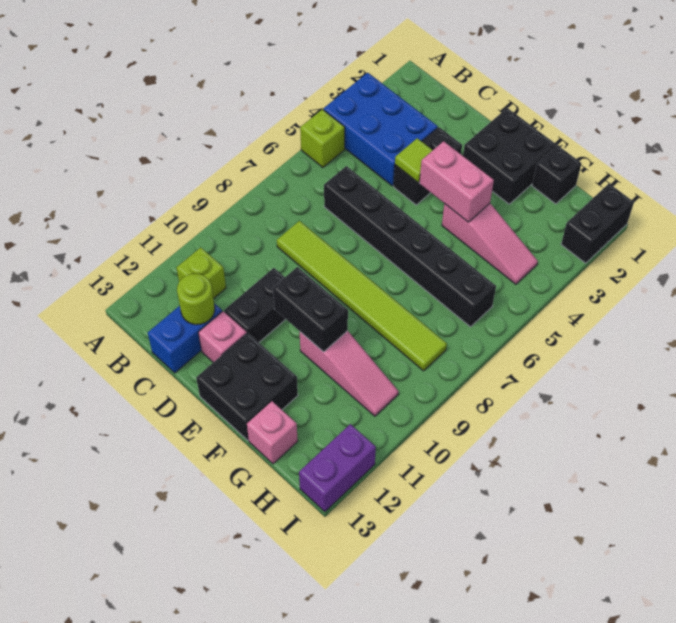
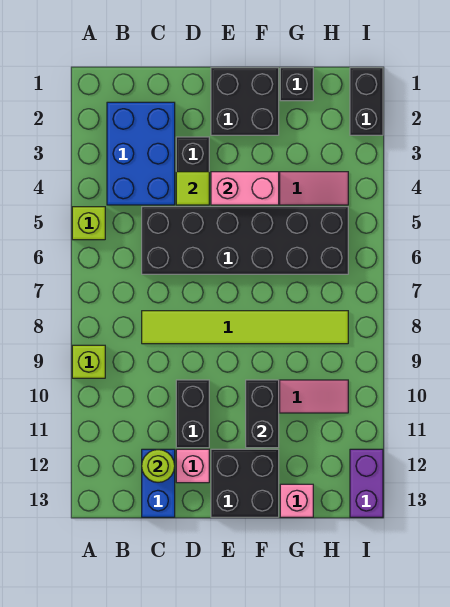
blue 2x3 brick [324,73,438,186] -> blue 2x3 brick turned to [107,102,175,205]
lime 1x1 brick [177,247,226,299] -> lime 1x1 brick moved to [72,345,105,378]
black 1x6 brick [324,166,496,327] -> black 2x6 brick [142,207,348,274]
black 1x2 brick [273,267,348,352] -> black 1x2 brick turned to [246,380,279,448]

